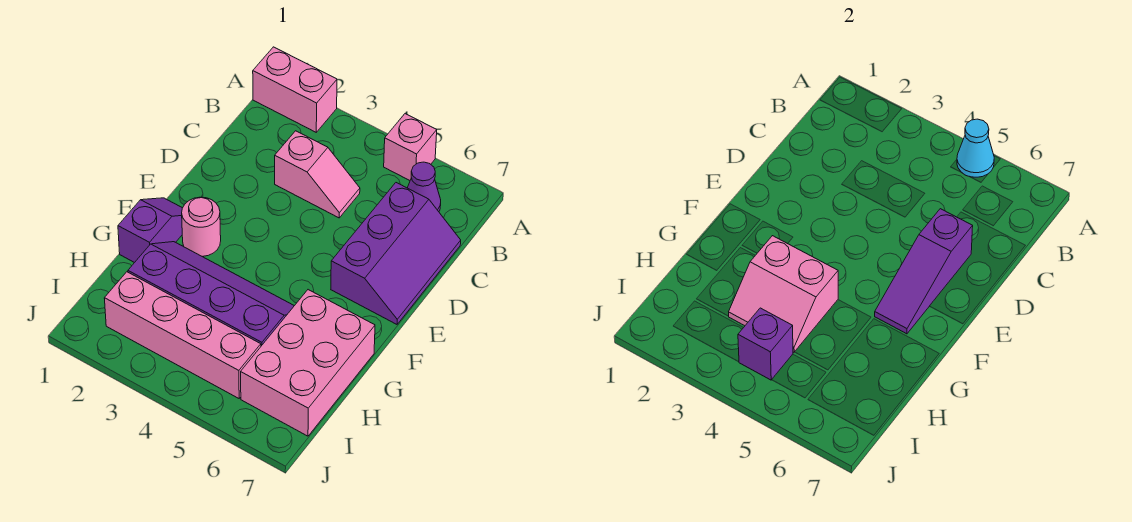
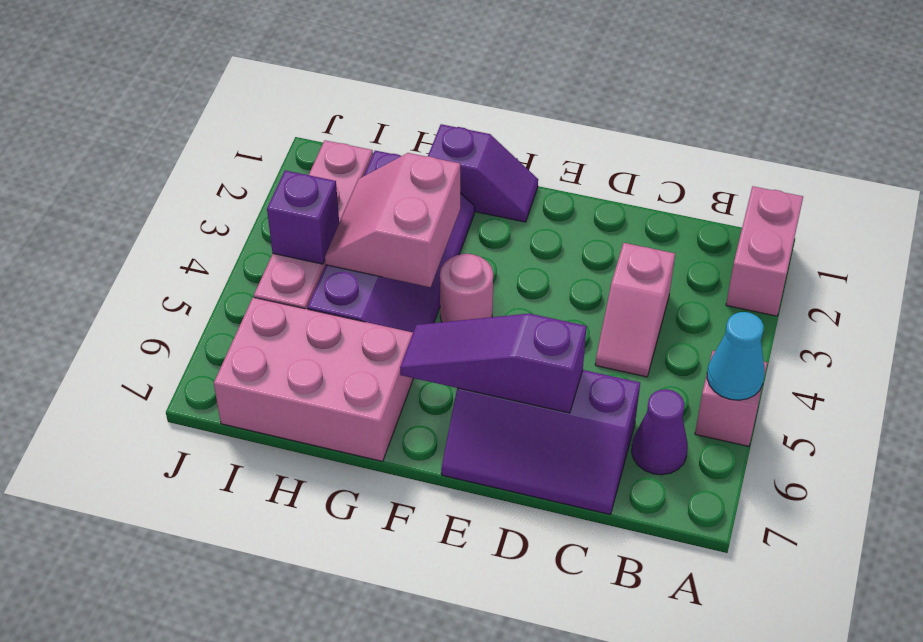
pink 1x1 round brick [182,197,221,257] -> pink 1x1 round brick moved to [440,254,493,322]

